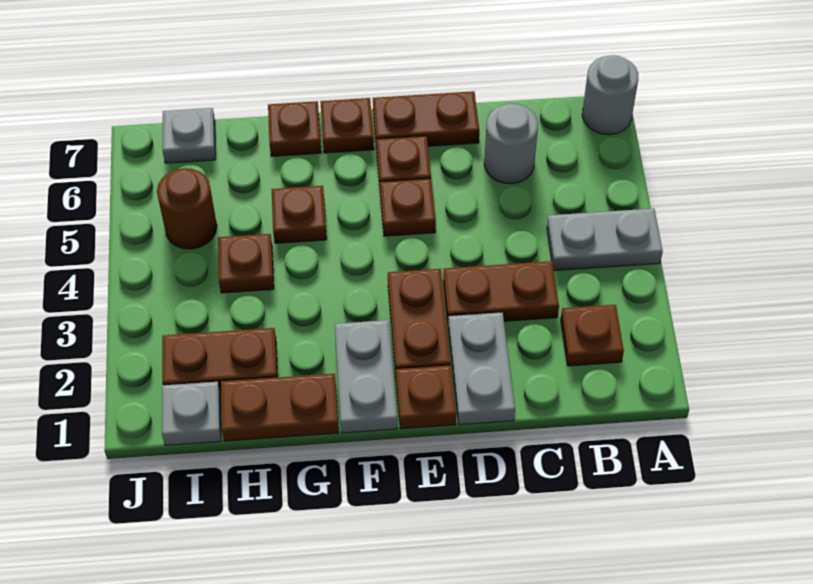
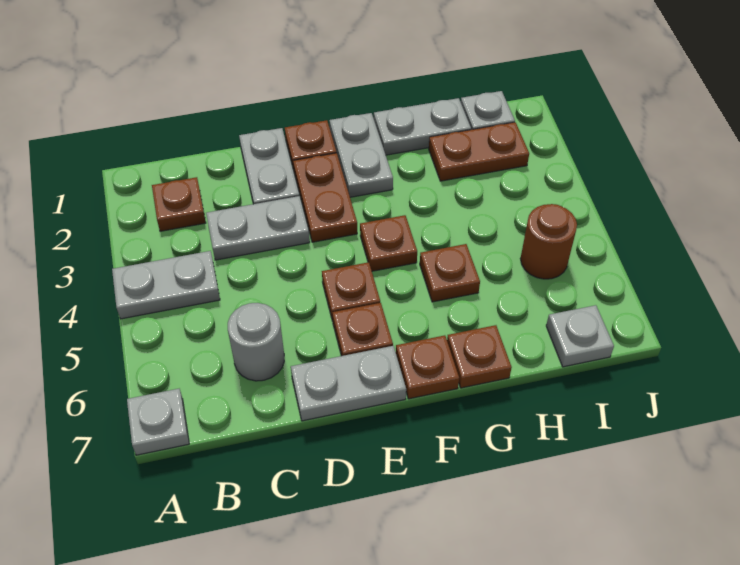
grey 1x1 round brick [582,55,638,135] -> grey 1x1 plate [127,389,189,455]
brown 1x2 plate [443,261,559,321] -> grey 1x2 plate [206,196,310,260]
brown 1x2 plate [373,91,479,149] -> grey 1x2 plate [291,346,406,421]
brown 1x2 plate [221,373,339,441] -> grey 1x2 plate [374,98,471,155]
brown 1x1 plate [218,234,274,293] -> brown 1x1 plate moved to [360,215,417,271]

